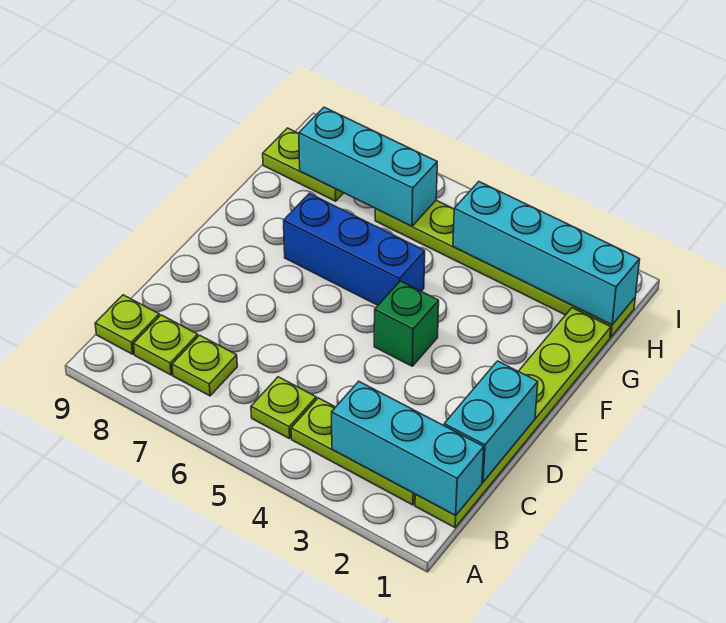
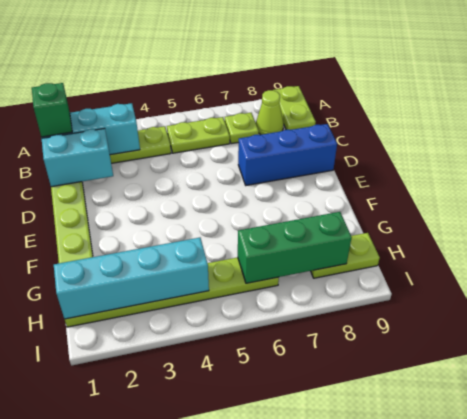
lime 1x1 plate [251,377,316,439] -> lime 1x2 plate [167,117,230,153]
lime 1x1 plate [134,315,198,375] -> lime 1x1 cone [256,90,284,135]
lime 1x1 plate [95,295,159,354] -> lime 1x2 plate [274,86,316,130]
cyan 1x2 brick [444,361,538,482] -> cyan 1x2 brick turned to [42,128,113,187]
green 1x1 brick [374,281,439,366] -> green 1x1 brick moved to [32,83,72,137]
blue 1x3 brick [284,193,425,305] -> blue 1x3 brick moved to [238,124,337,185]
cyan 1x3 brick [299,107,437,226] -> green 1x3 brick [238,212,352,283]

